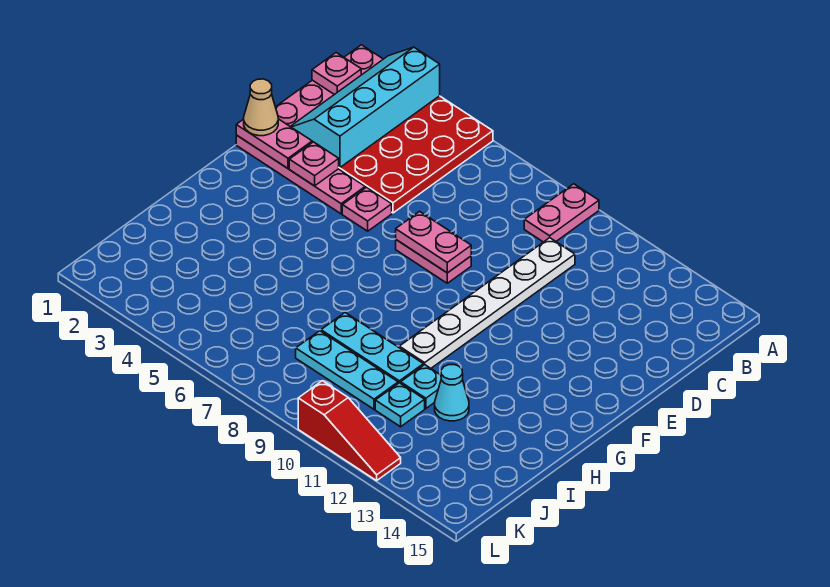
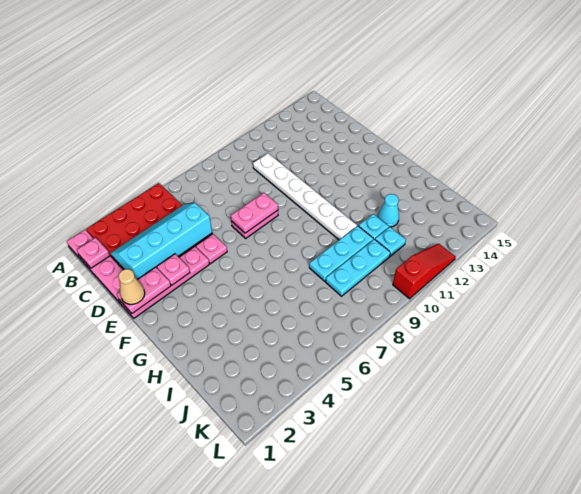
cyan 2x4 slope [290,47,440,168] -> cyan 2x4 slope turned to [111,203,212,279]
pink 1x2 plate [524,184,599,242] -> none

